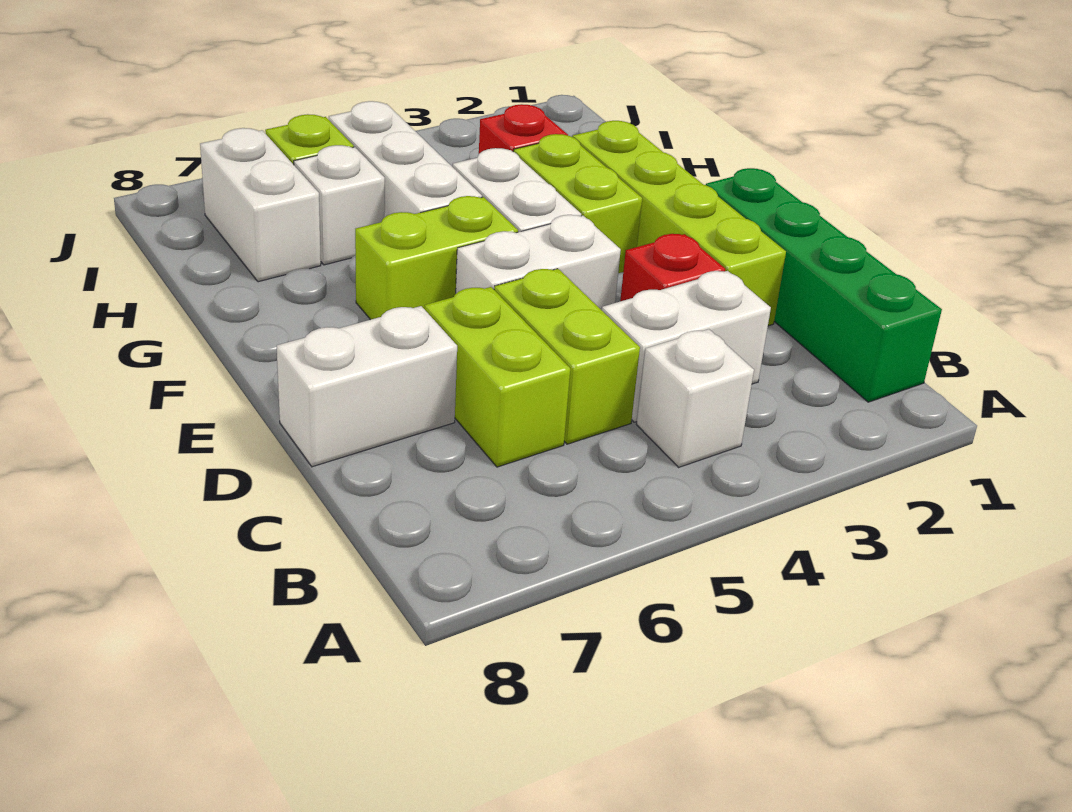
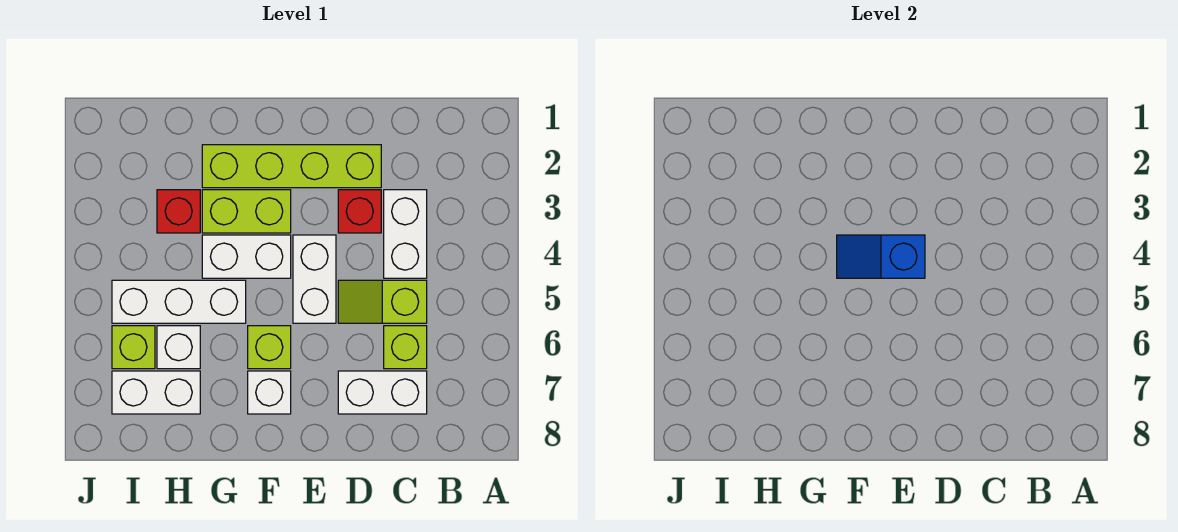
green 1x4 brick [706,168,942,402] -> none
white 1x1 brick [636,329,754,467] -> white 1x1 brick moved to [248,371,291,414]
lime 1x2 brick [494,269,640,444] -> lime 1x2 slope [338,280,427,323]
lime 1x2 brick [425,287,570,467] -> lime 1x1 brick [384,326,427,369]
white 1x2 brick [277,306,457,467] -> white 1x2 brick turned to [338,371,427,414]
none -> blue 1x2 slope [837,235,925,278]
lime 1x2 brick [355,196,518,320] -> lime 1x1 brick [248,326,291,369]

